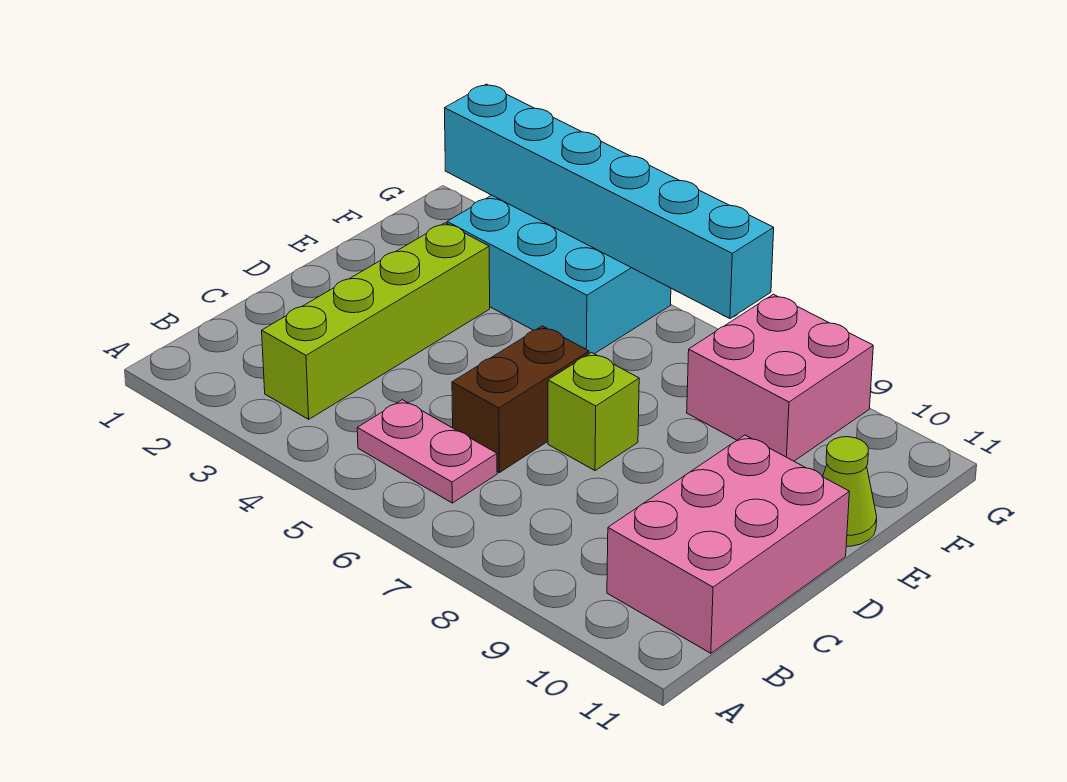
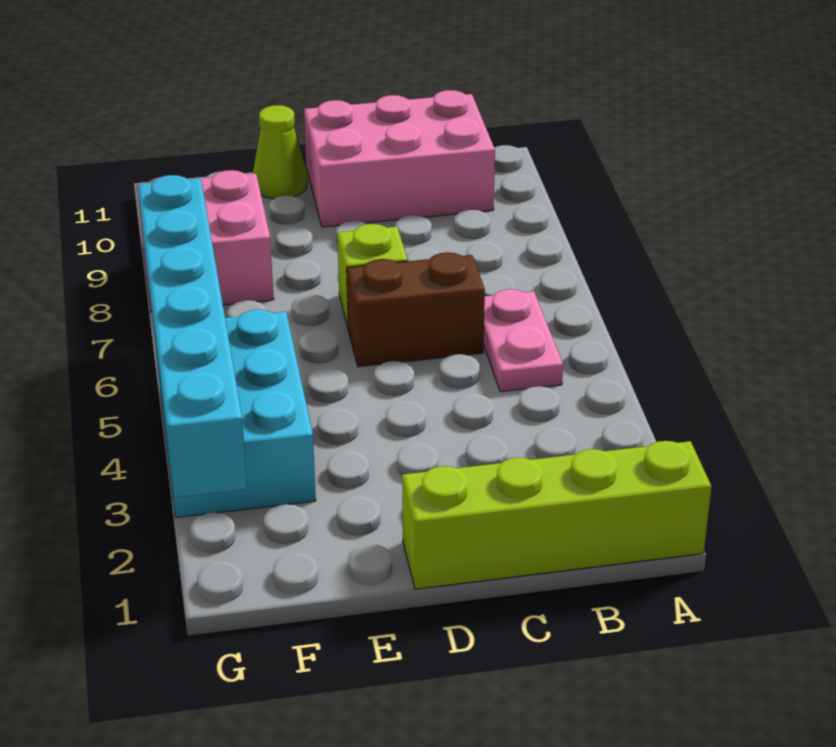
lime 1x4 brick [262,223,490,419] -> lime 1x4 brick moved to [402,441,711,589]

